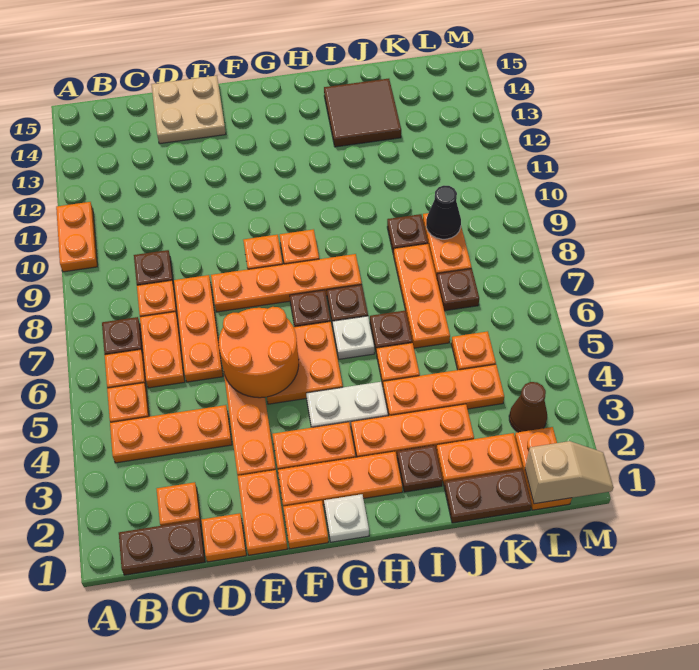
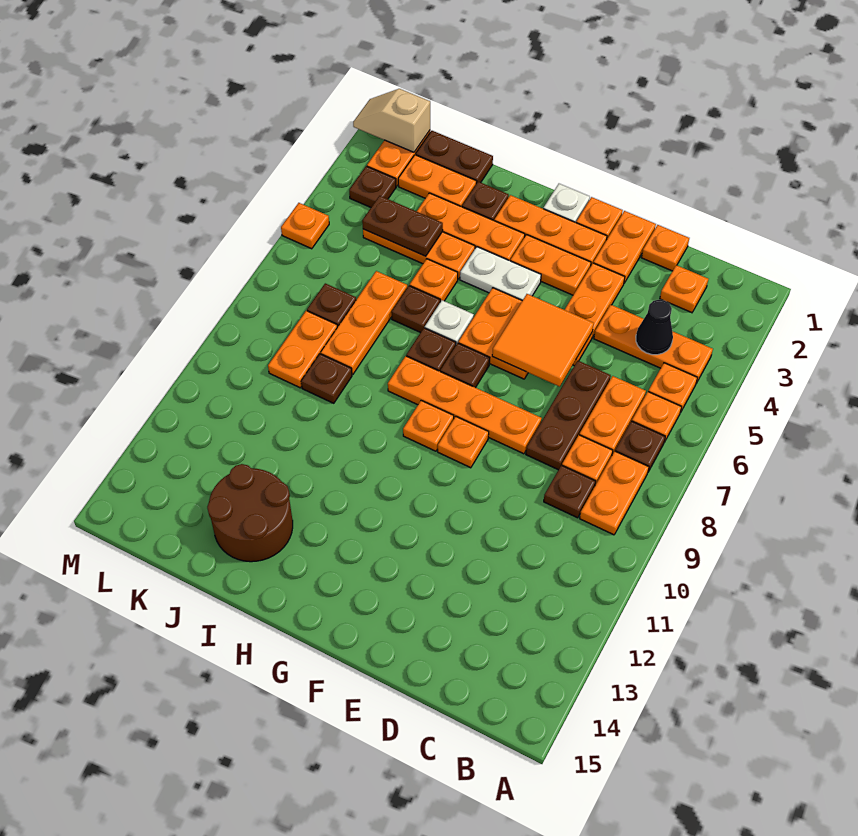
orange 1x2 plate [56,202,98,272] -> orange 1x2 plate moved to [580,451,649,535]
brown 1x2 plate [119,520,205,575] -> brown 1x2 plate moved to [362,196,443,256]
orange 1x3 plate [174,275,223,382] -> brown 1x3 plate [526,361,611,470]
tan 2x2 plate [151,76,226,144] -> none
orange 2x2 round brick [219,307,299,398] -> orange 2x2 tile [492,294,594,387]
brown 2x2 tile [324,79,401,147] -> brown 2x2 round brick [207,464,293,562]
orange 1x1 plate [451,331,496,370] -> orange 1x1 plate moved to [281,203,329,249]
black 1x1 cone [426,186,461,239] -> black 1x1 cone moved to [636,300,673,355]
brown 1x1 cone [509,382,547,432] -> brown 1x1 plate [349,166,396,207]

